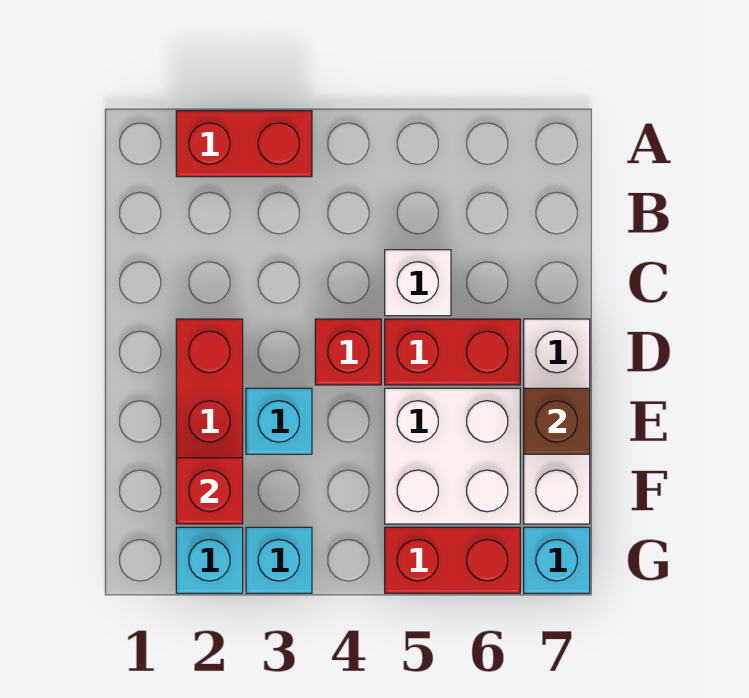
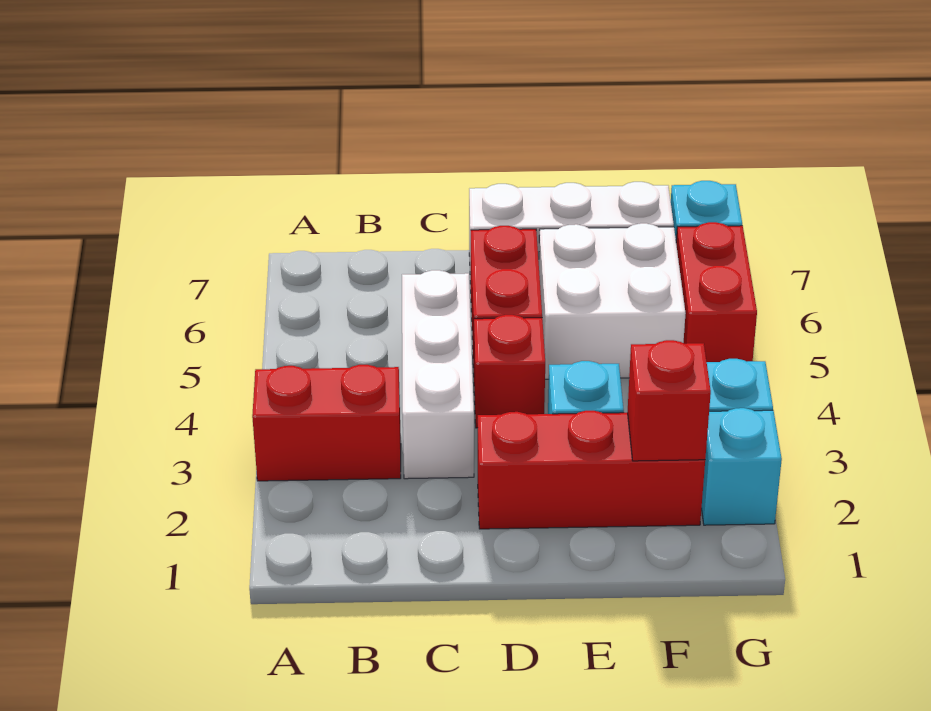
red 1x2 brick [176,111,312,177] -> red 1x2 brick turned to [252,365,401,481]
white 1x1 brick [385,250,451,316] -> white 1x3 brick [402,270,474,479]
brown 1x1 brick [524,388,590,454] -> none

